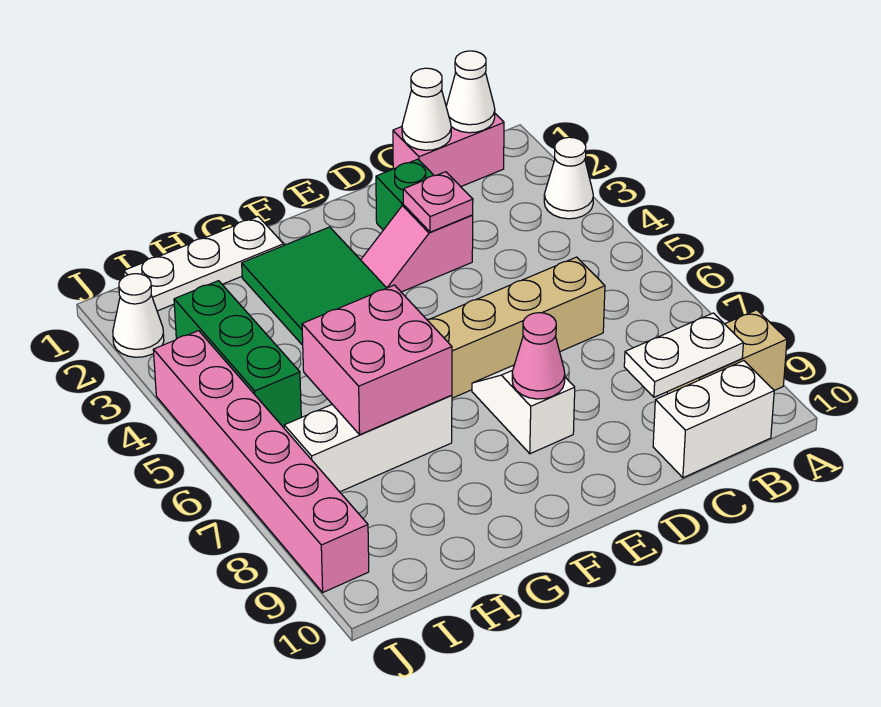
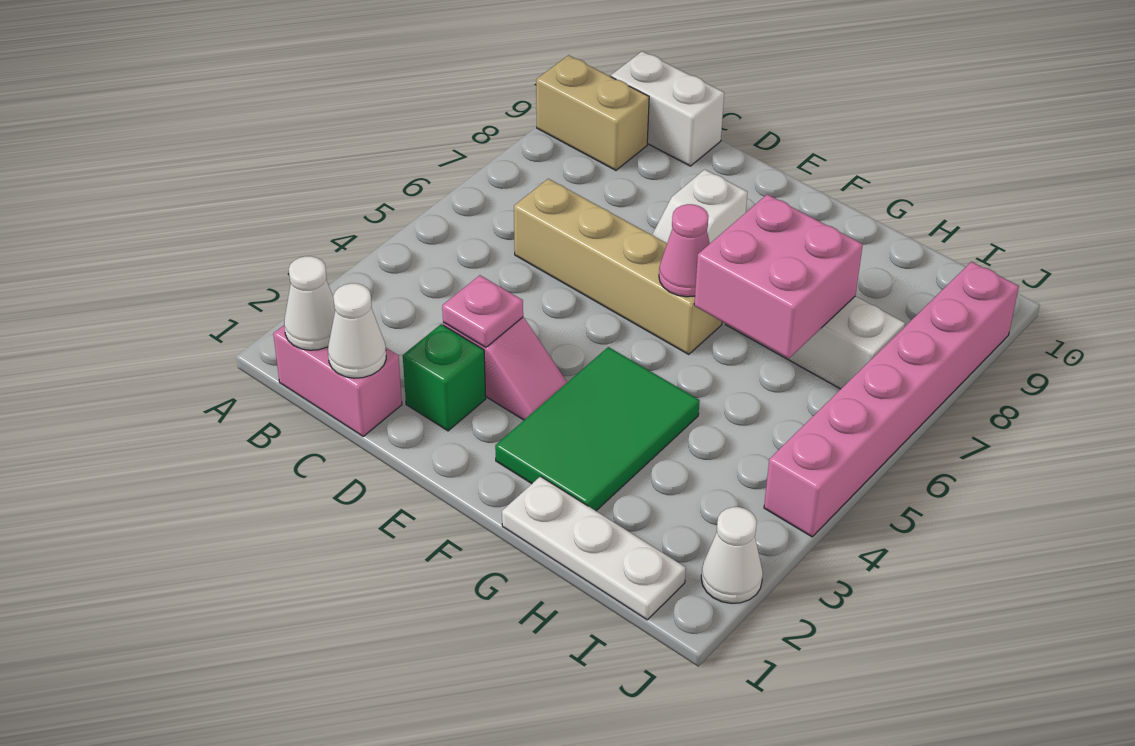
white 1x1 cone [544,137,593,219] -> none
white 1x2 plate [624,313,743,397] -> none
pink 1x1 cone [512,313,565,399] -> pink 1x1 cone moved to [659,204,710,297]
green 1x3 brick [174,281,301,427] -> none

